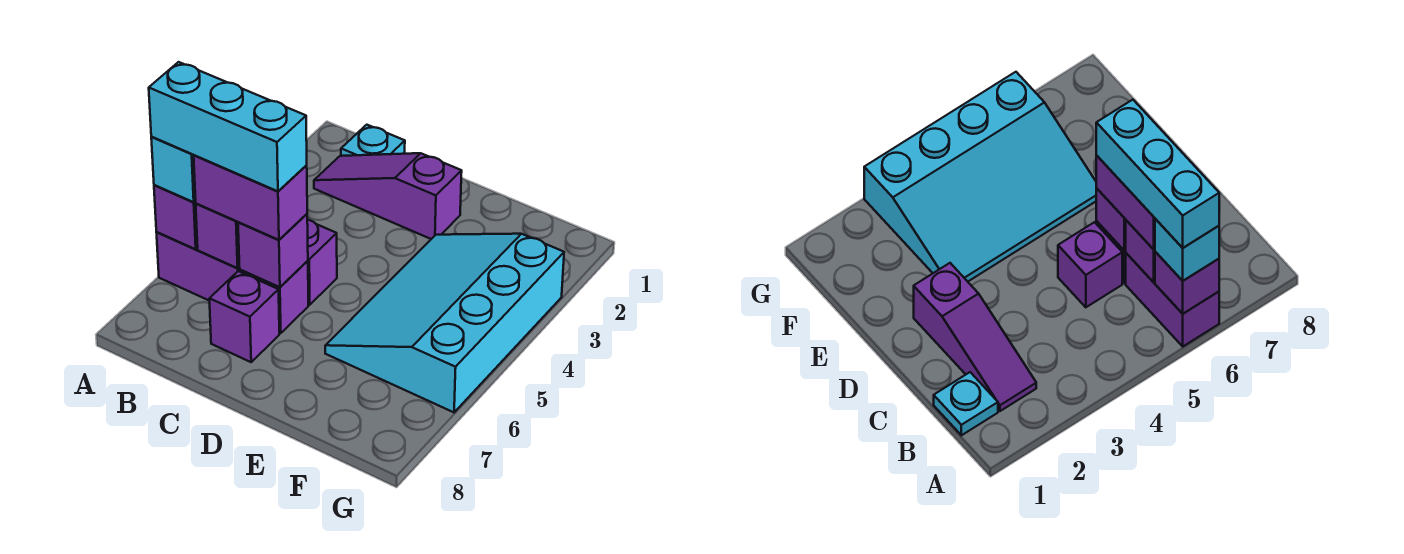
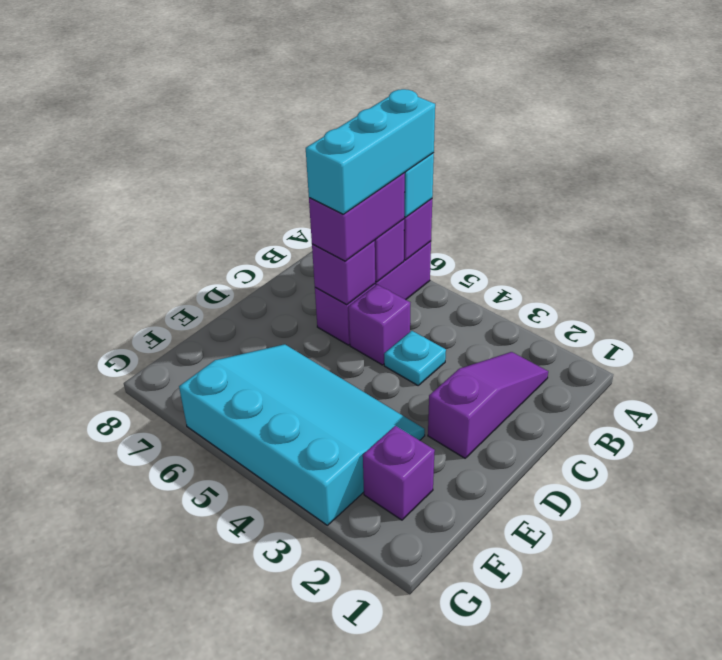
cyan 1x1 plate [341,125,405,156] -> cyan 1x1 plate moved to [384,331,446,385]
purple 1x1 brick [209,271,279,362] -> purple 1x1 brick moved to [363,426,435,520]

